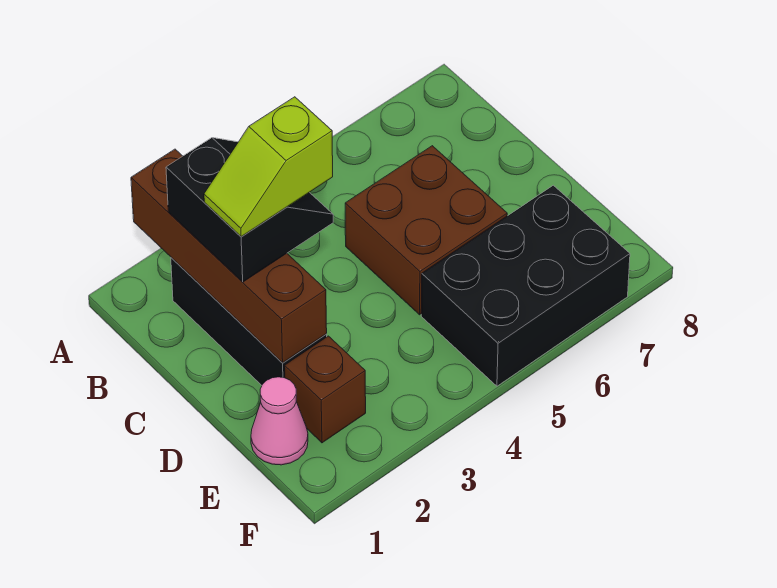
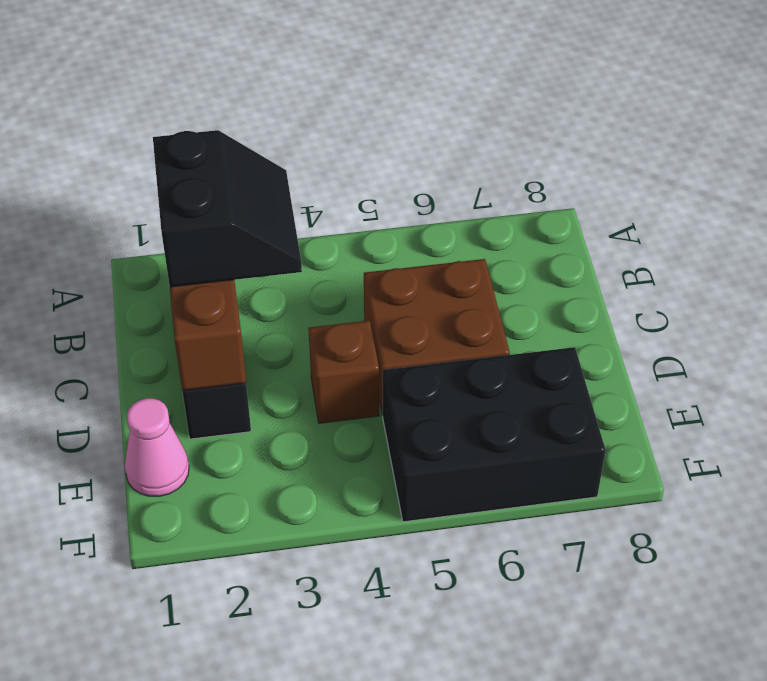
lime 1x2 slope [204,97,333,237] -> none
brown 1x1 brick [284,336,366,443] -> brown 1x1 brick moved to [308,320,379,423]

